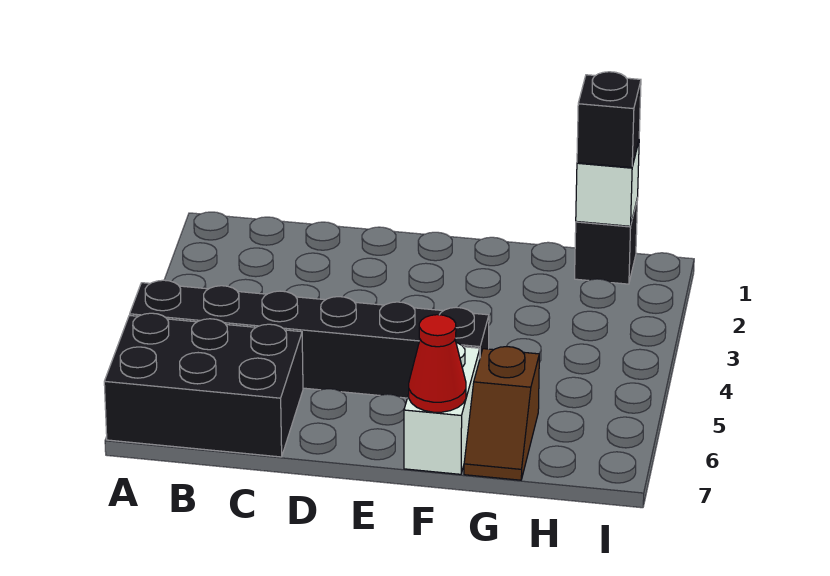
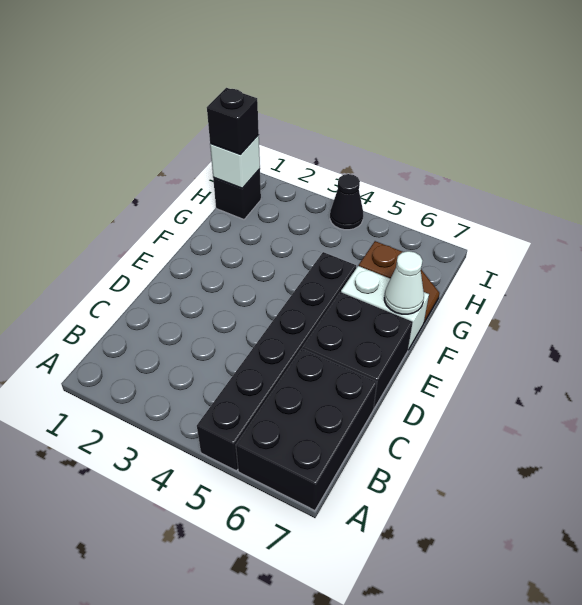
none -> black 2x2 brick [302,292,413,408]
red 1x1 cone [409,315,466,412] -> white 1x1 cone [384,251,424,314]
none -> black 1x1 cone [330,174,363,230]

